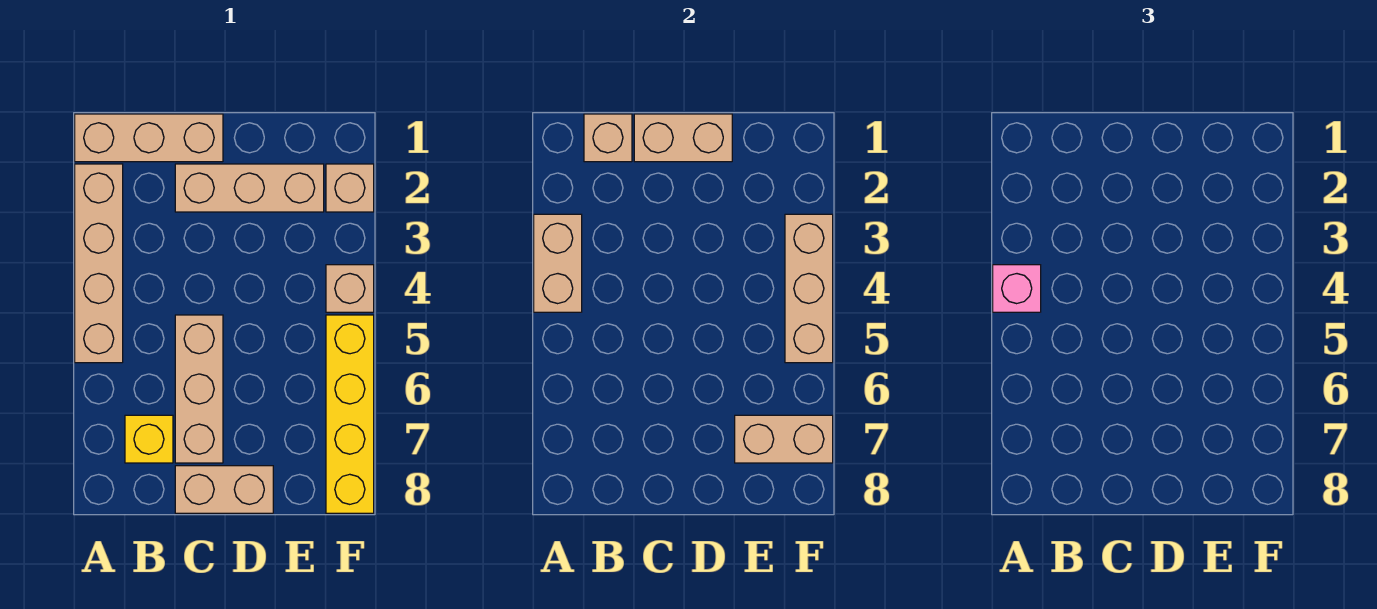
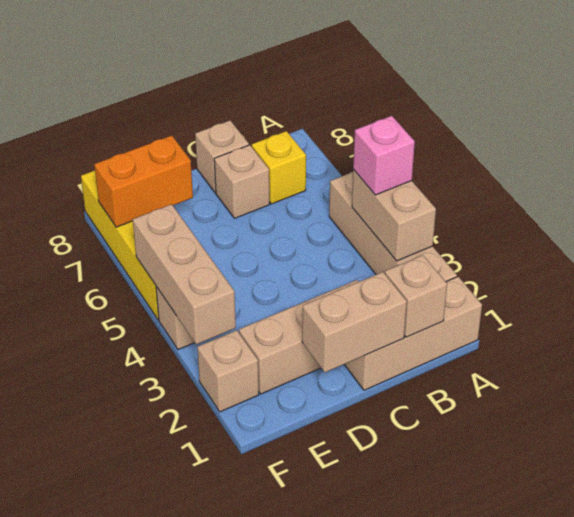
tan 1x3 brick [175,315,223,463] -> tan 1x1 brick [214,145,270,218]
tan 1x2 brick [175,466,273,513] -> tan 1x1 brick [195,121,249,193]
tan 1x2 brick [735,415,833,463] -> orange 1x2 brick [94,136,193,227]

